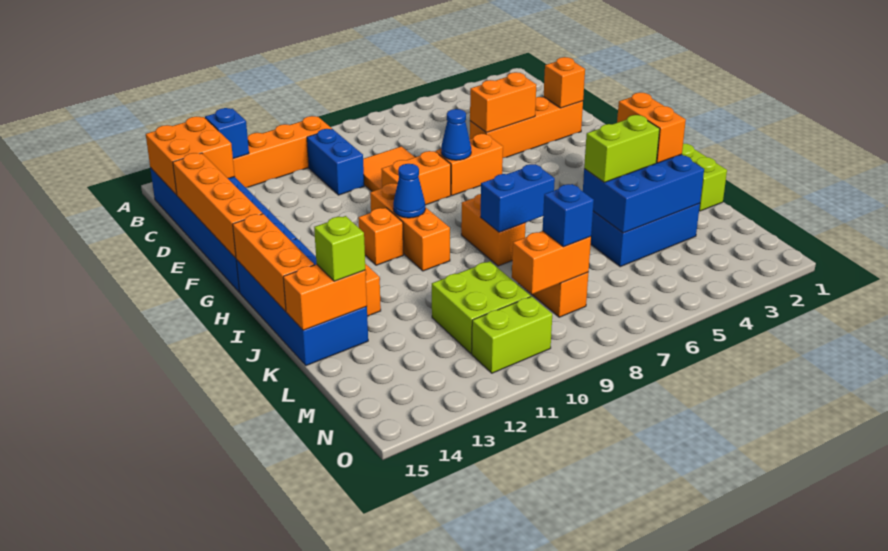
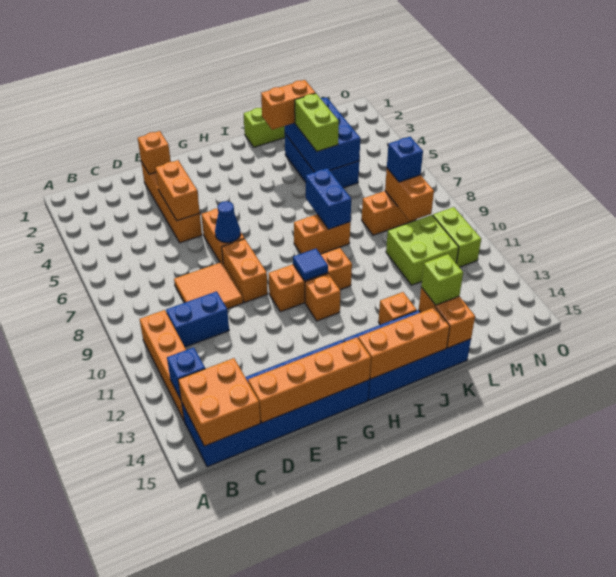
blue 1x1 cone [393,164,425,218] -> blue 1x1 tile [293,249,328,281]

